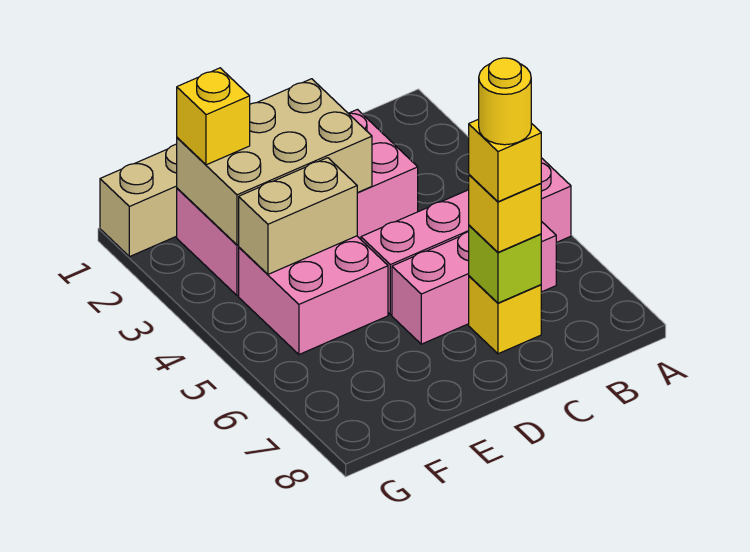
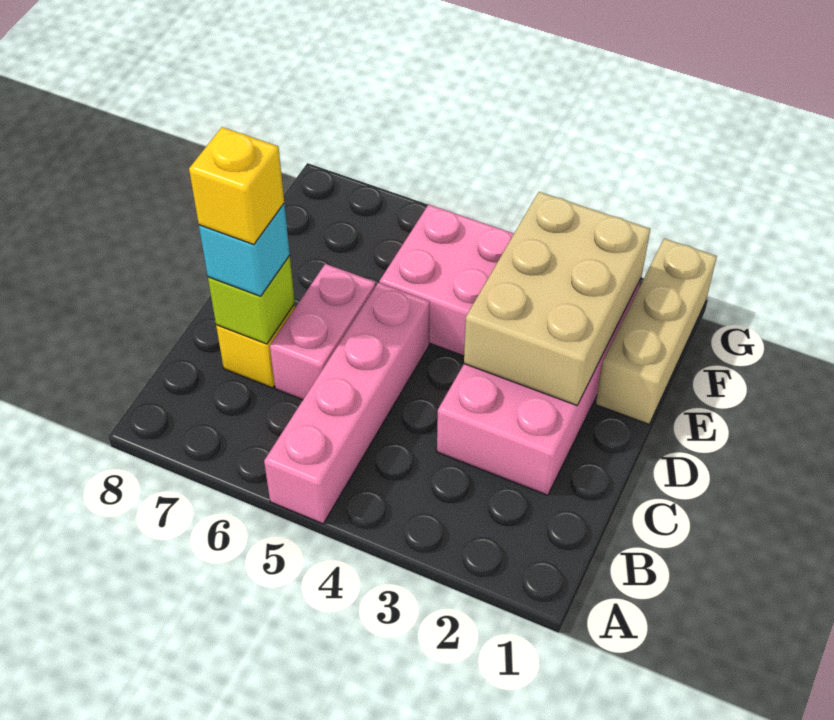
pink 1x3 brick [392,221,556,344] -> pink 1x2 brick [270,264,376,400]
yellow 1x1 brick [469,175,541,252] -> cyan 1x1 brick [199,204,290,296]
yellow 1x1 round brick [479,58,531,145] -> none
tan 1x2 brick [239,158,357,274] -> none
yellow 1x1 brick [177,68,250,165] -> none

